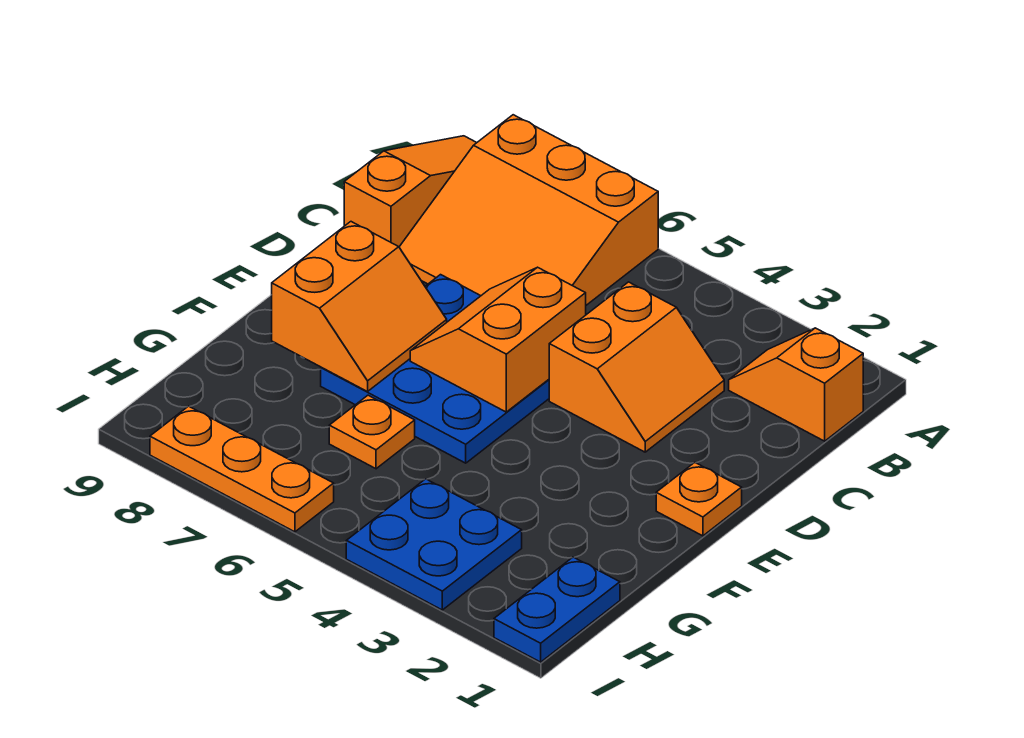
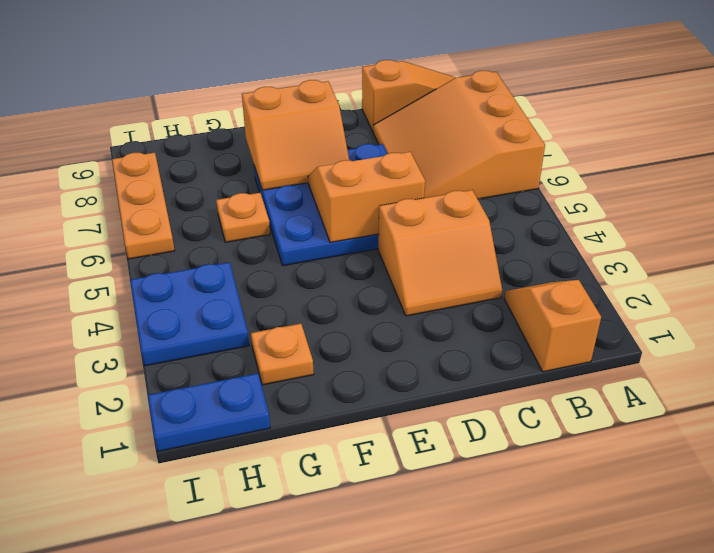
orange 1x1 plate [656,463,742,536] -> orange 1x1 plate moved to [251,324,314,385]

